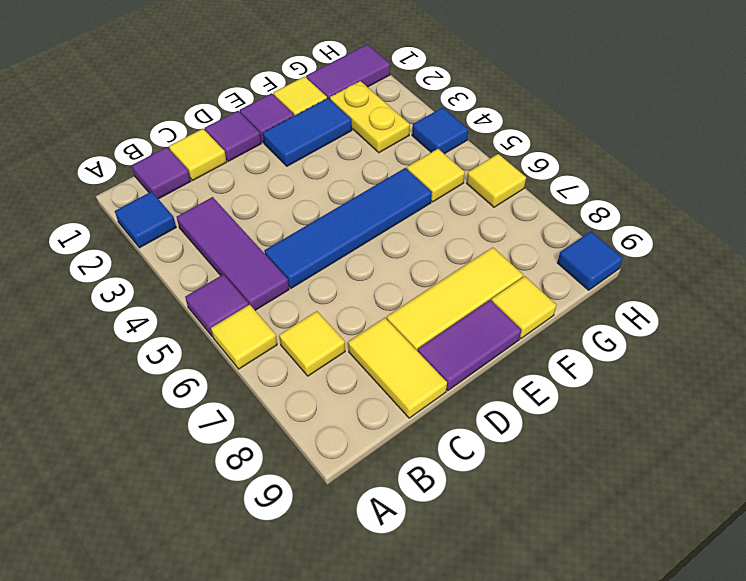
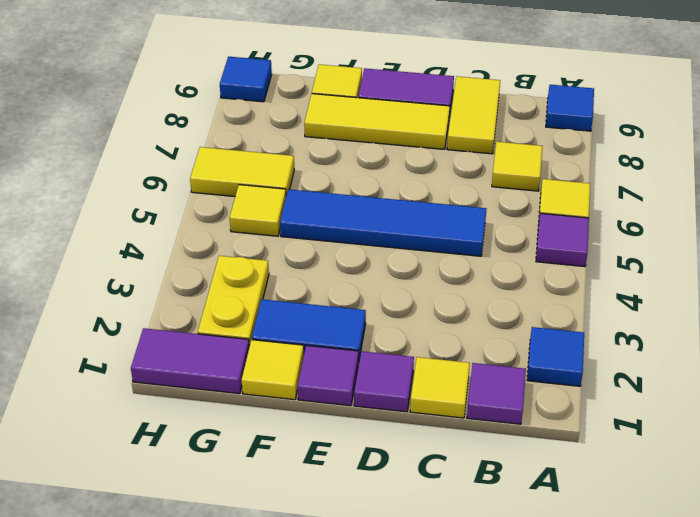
purple 1x3 tile [177,197,289,310] -> none
blue 1x1 tile [412,107,468,154] -> blue 1x1 tile moved to [546,85,594,131]
yellow 1x1 tile [467,154,526,207] -> yellow 1x2 tile [190,147,294,197]

